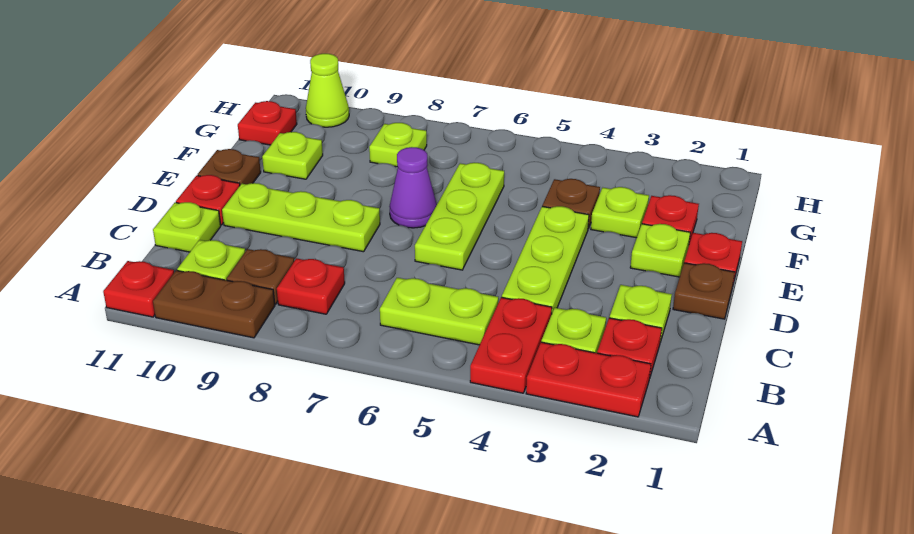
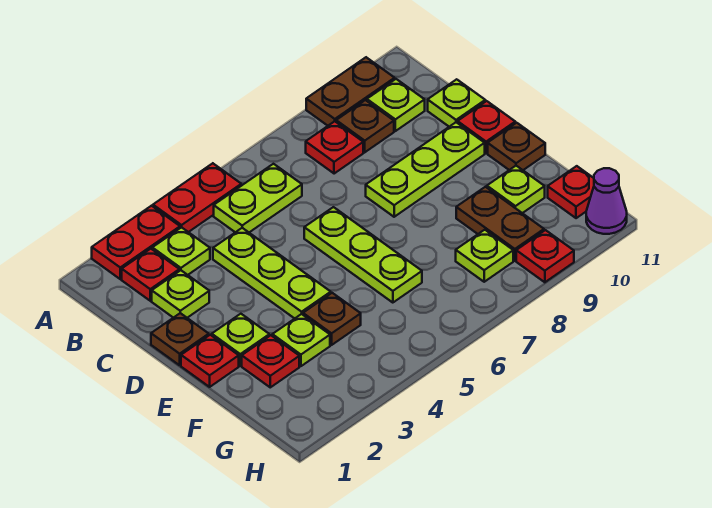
red 1x2 plate [470,297,552,393] -> red 1x2 plate turned to [153,163,241,232]
red 1x1 plate [103,261,174,317] -> red 1x1 plate moved to [516,230,574,282]
purple 1x1 cone [389,147,437,228] -> purple 1x1 cone moved to [586,168,627,234]
none -> brown 1x2 plate [456,187,544,261]
lime 1x1 cone [306,54,349,127] -> none

